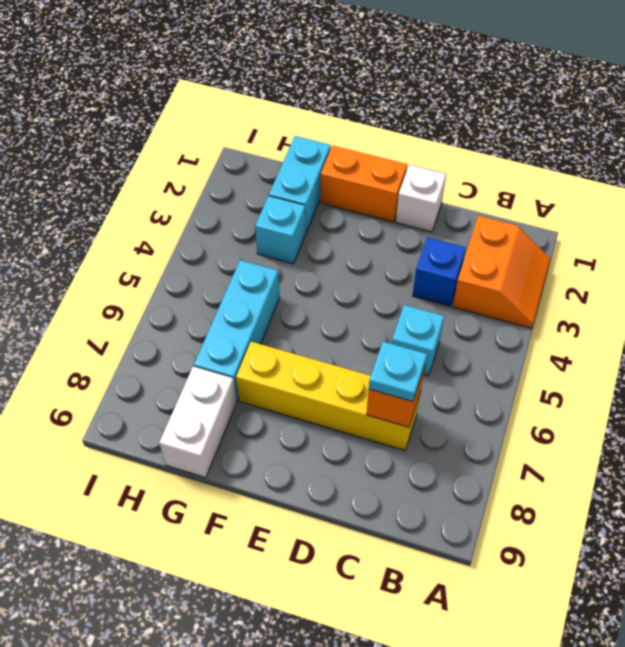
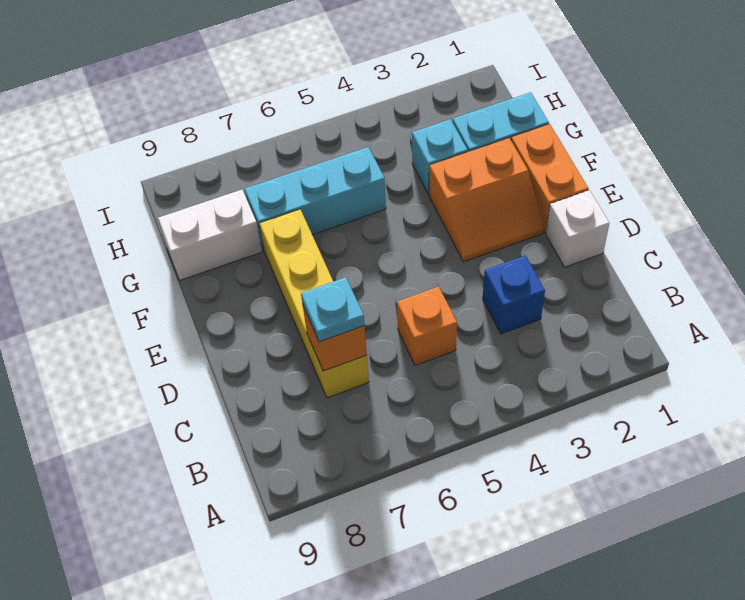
orange 2x2 slope [453,216,551,328] -> orange 2x2 slope moved to [429,138,544,262]
cyan 1x1 brick [392,305,444,376] -> orange 1x1 brick [397,287,457,365]

